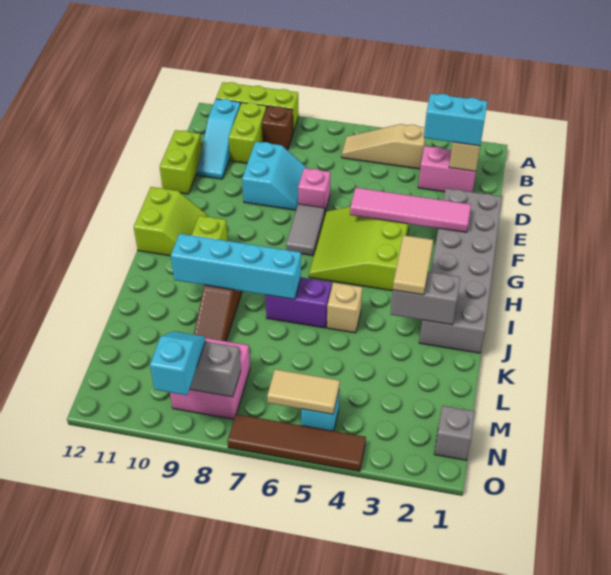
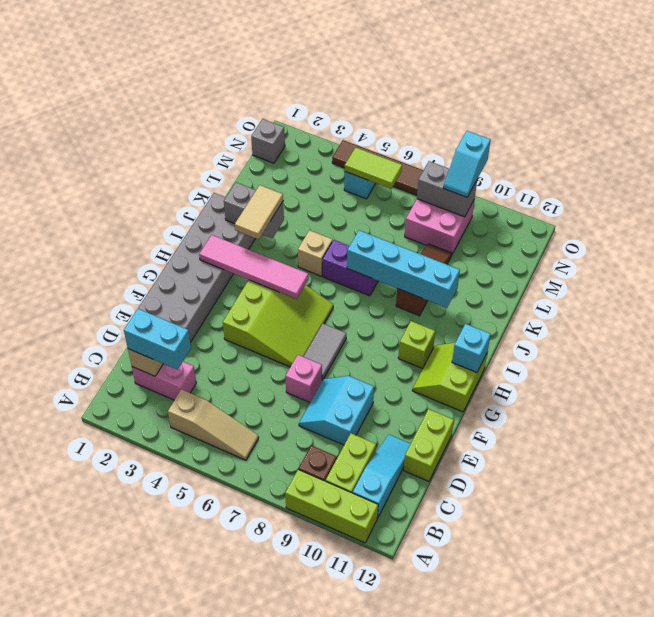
pink 1x4 tile [350,188,471,232] -> pink 1x4 tile moved to [199,235,309,299]
none -> cyan 1x1 brick [452,324,491,372]
tan 1x2 tile [267,369,340,414] -> lime 1x2 tile [345,147,402,189]

